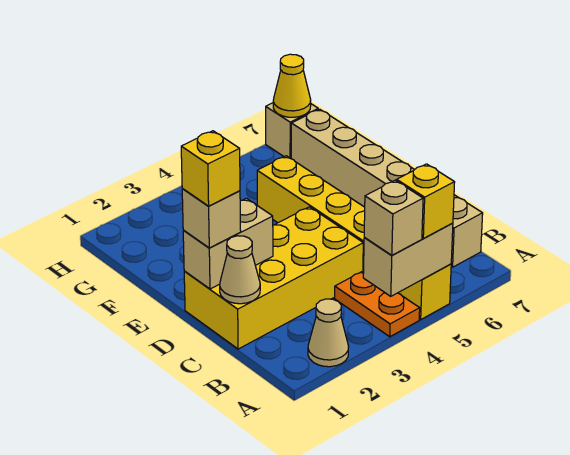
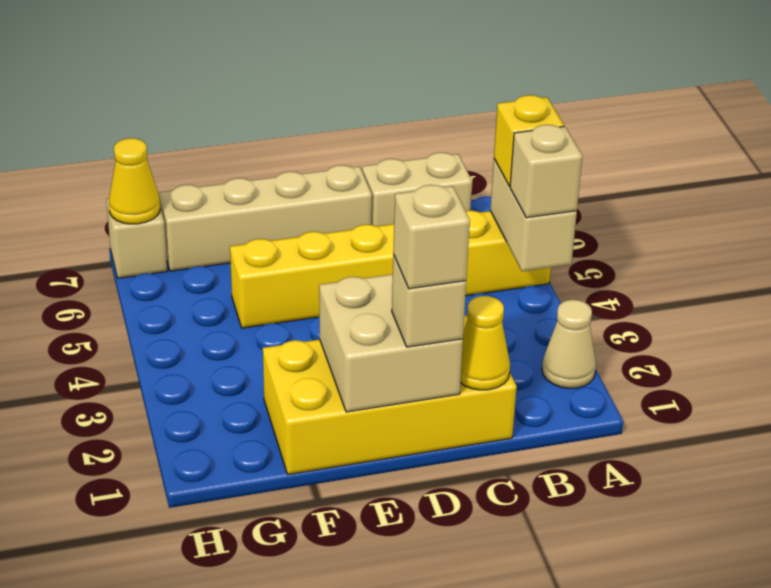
orange 1x2 plate [335,271,420,337] -> none
yellow 2x4 brick [184,207,363,349] -> yellow 2x4 brick turned to [263,316,517,475]
tan 1x1 cone [220,236,260,304] -> yellow 1x1 cone [460,296,510,390]
tan 1x2 brick [183,198,273,289] -> tan 2x2 brick [319,274,463,412]
yellow 1x1 brick [181,131,240,206] -> tan 1x1 brick [393,185,470,289]

